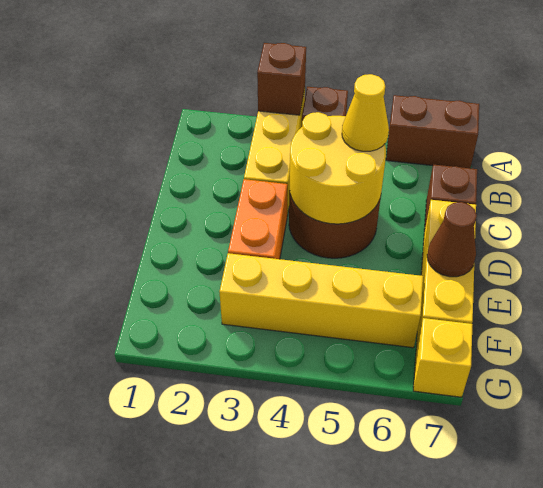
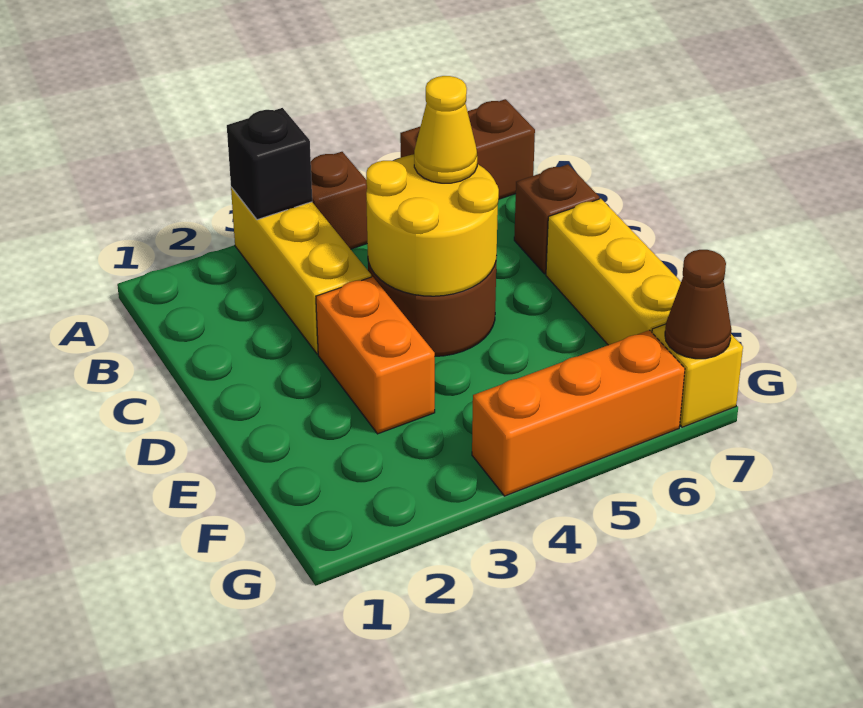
brown 1x1 brick [257,43,306,115] -> black 1x1 brick [227,108,312,220]
brown 1x1 cone [427,202,477,277] -> brown 1x1 cone moved to [665,250,732,359]
yellow 1x4 brick [220,253,423,348] -> none
none -> orange 1x3 brick [472,330,685,496]

